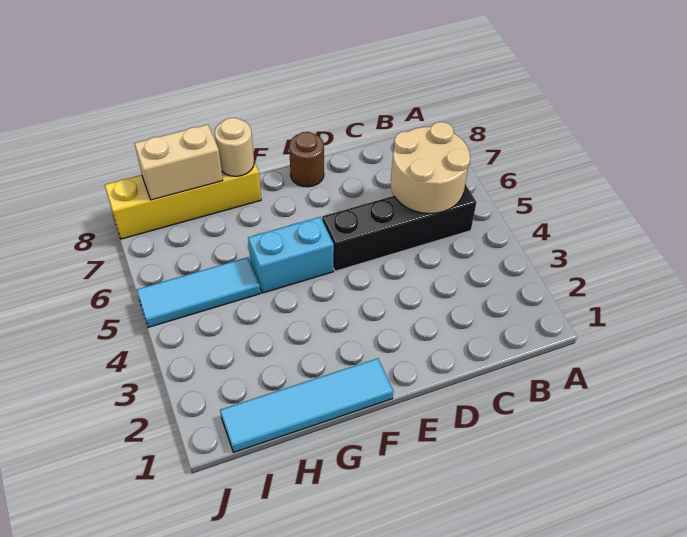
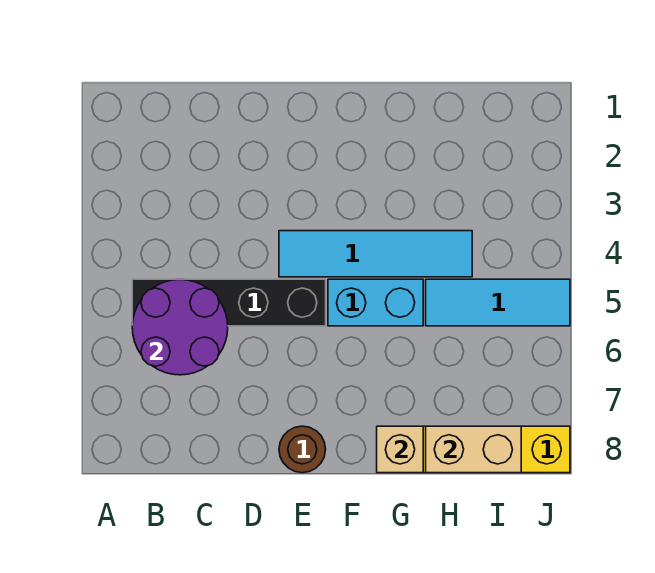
tan 2x2 round brick [391,122,471,214] -> purple 2x2 round brick [132,280,228,375]
cyan 1x4 tile [220,358,393,452] -> cyan 1x4 tile moved to [279,231,472,277]
tan 1x1 round brick [215,118,254,176] -> tan 1x1 brick [377,426,423,473]

